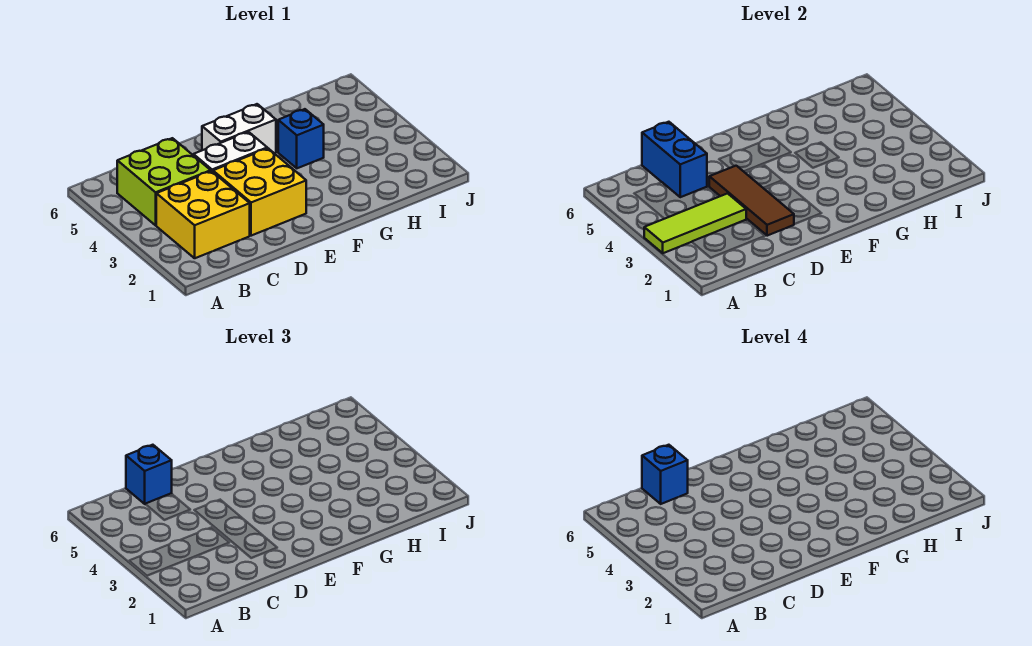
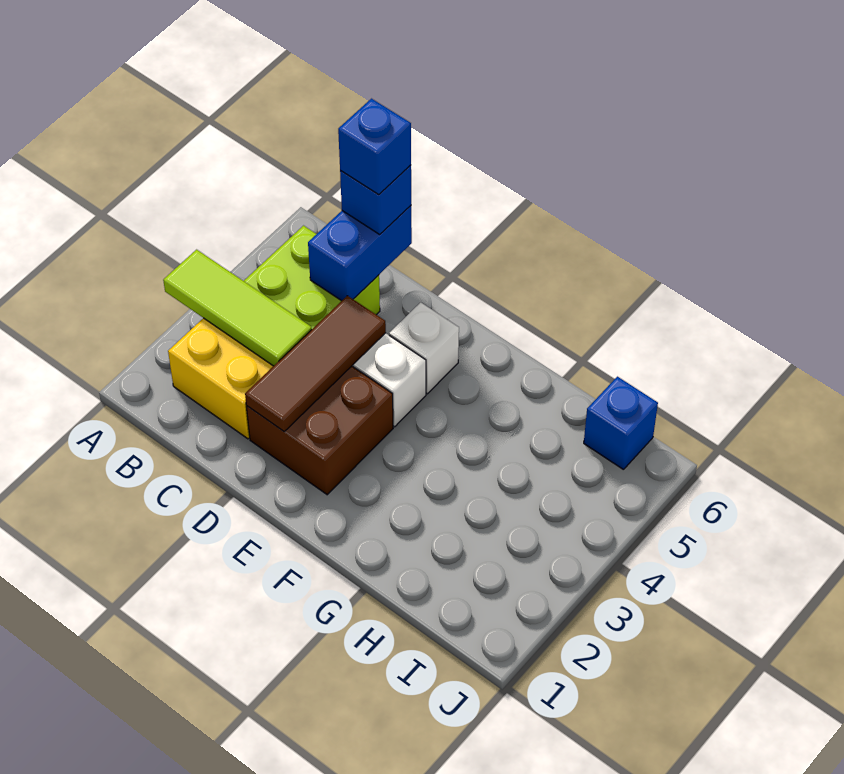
yellow 2x2 brick [213,148,306,236] -> brown 2x2 brick [246,366,393,495]
white 1x2 brick [202,104,276,153] -> white 1x1 brick [389,302,459,394]
blue 1x1 brick [278,109,324,168] -> blue 1x1 brick moved to [584,377,658,470]

